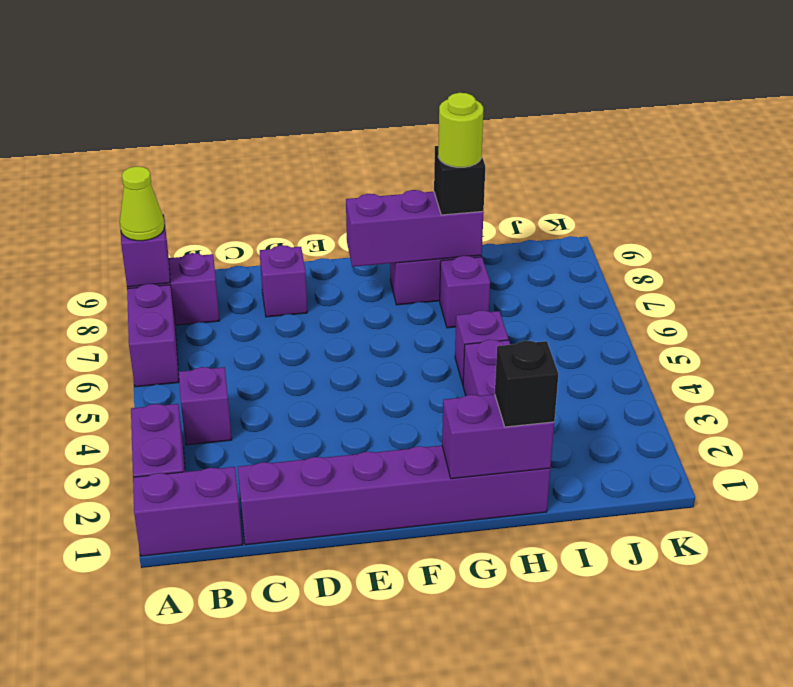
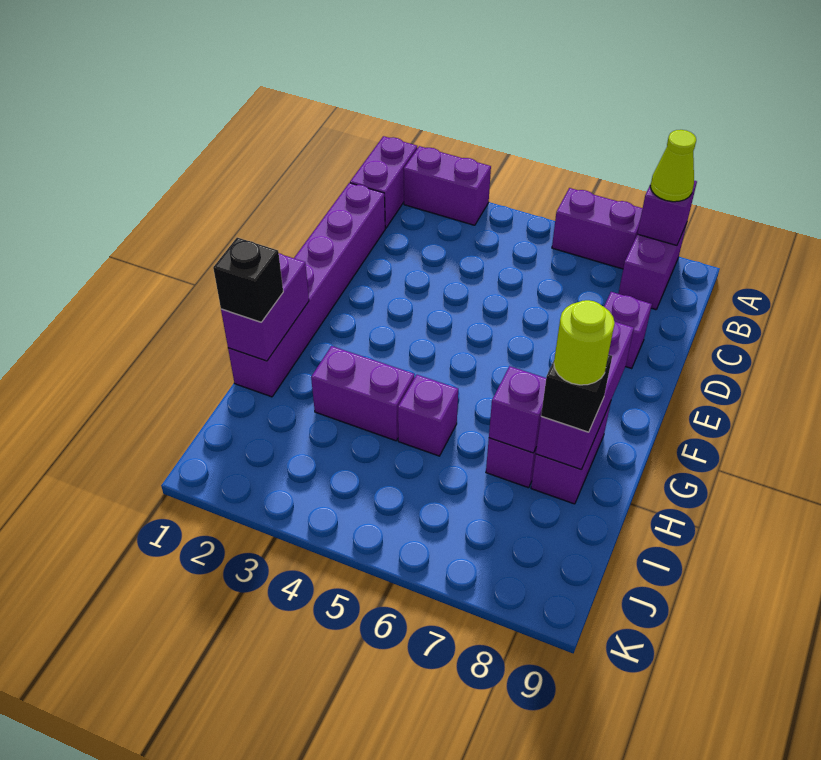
purple 1x1 brick [179,367,232,445] -> purple 1x1 brick moved to [489,366,546,453]

